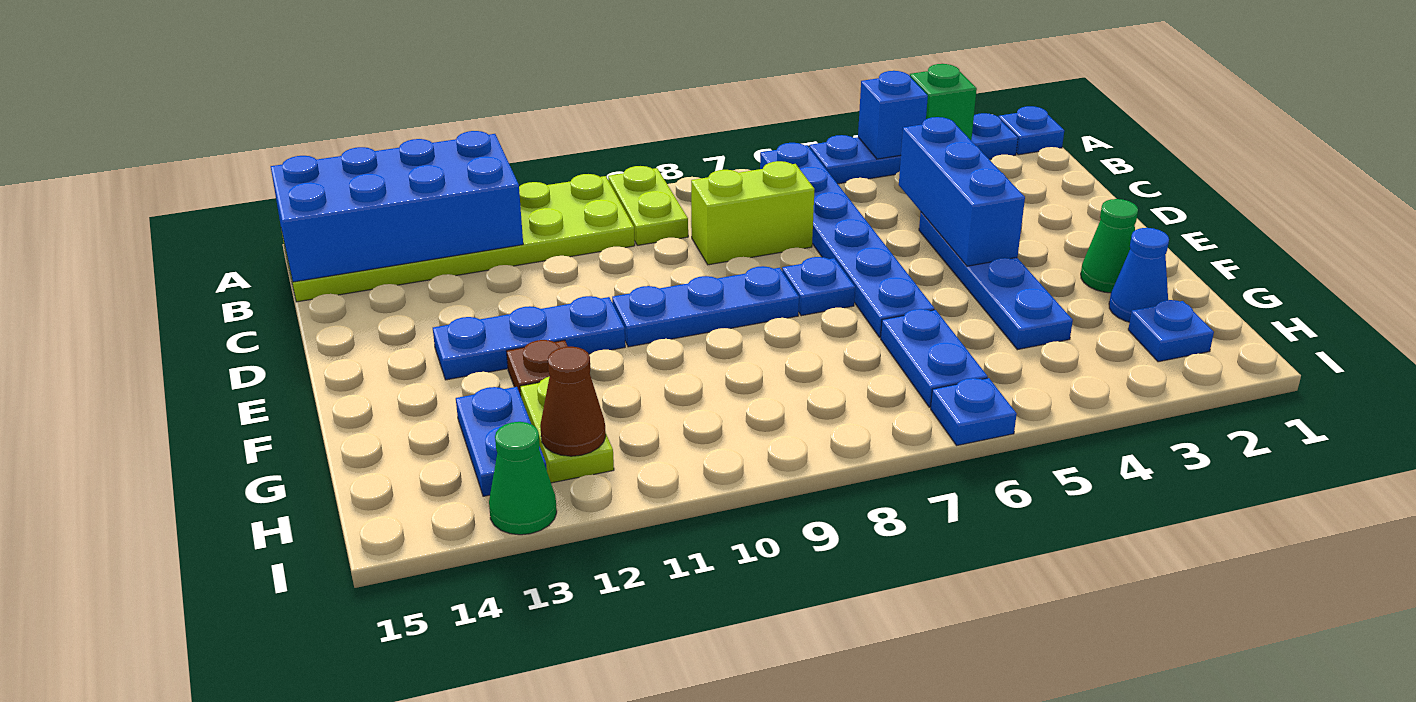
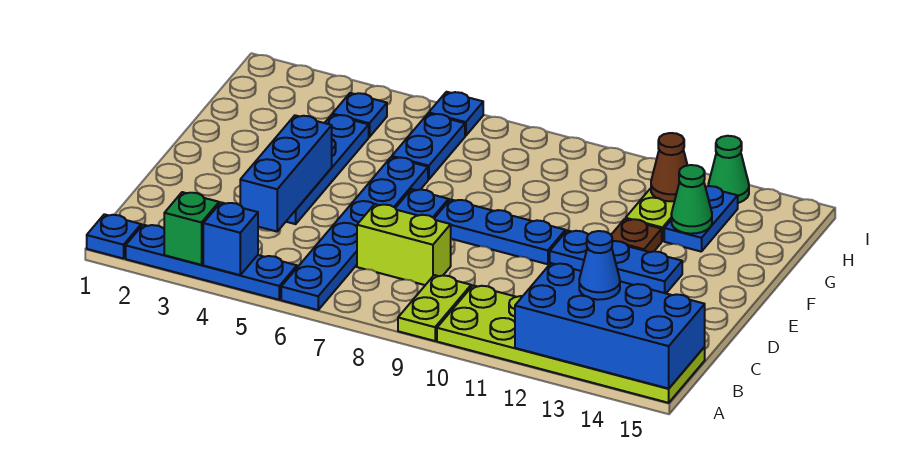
green 1x1 cone [1081,199,1138,293] -> green 1x1 cone moved to [671,165,712,234]
blue 1x1 cone [1109,228,1169,322] -> blue 1x1 cone moved to [579,231,620,300]
blue 1x1 plate [1128,300,1214,362] -> blue 1x1 plate moved to [332,93,387,137]

